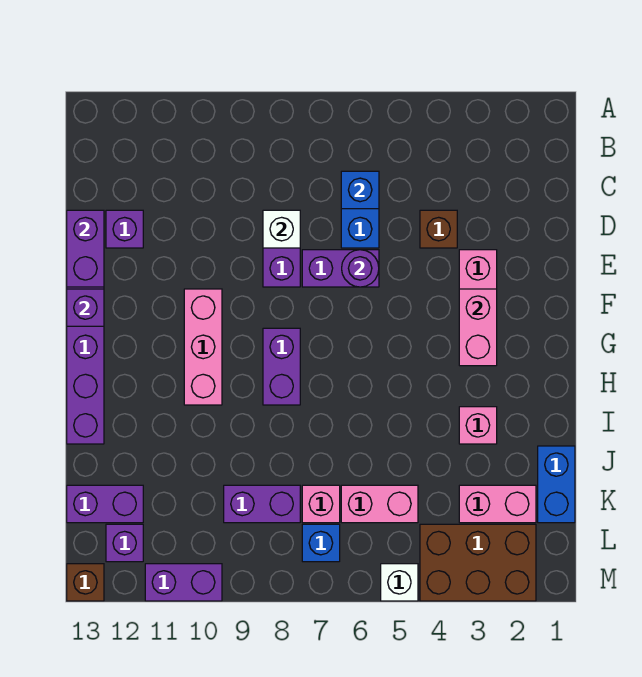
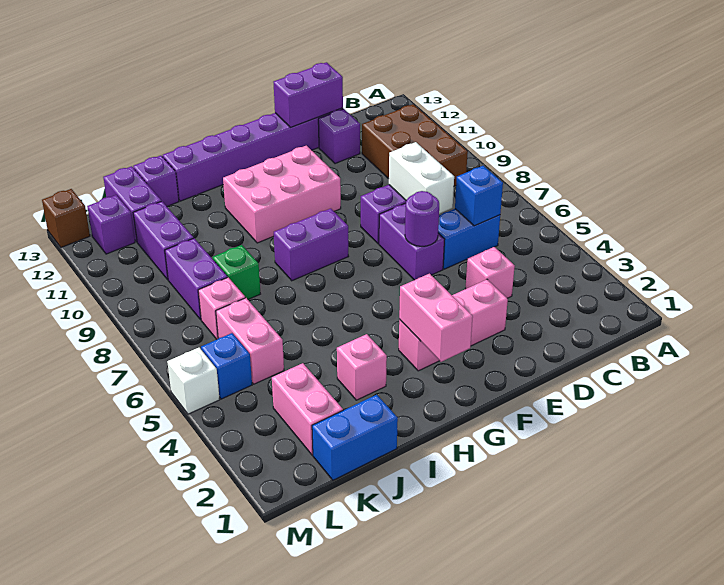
brown 1x1 brick [420,210,457,248] -> pink 1x1 brick [465,247,515,298]
white 1x1 brick [263,210,300,248] -> white 1x2 brick [389,142,454,214]
pink 1x2 brick [459,289,497,366] -> pink 1x2 brick turned to [399,274,473,362]
pink 1x3 brick [184,289,222,405] -> pink 2x3 brick [223,146,341,243]
purple 1x1 brick [67,289,104,326] -> purple 1x1 brick moved to [133,156,179,206]
none -> green 1x1 brick [213,245,260,299]
brown 2x3 brick [420,524,536,601] -> brown 2x3 brick moved to [362,104,468,186]
blue 1x1 brick [302,524,340,562] -> blue 1x1 brick moved to [201,333,252,399]
purple 1x2 brick [145,564,222,601] -> purple 1x2 brick moved to [133,201,194,280]

